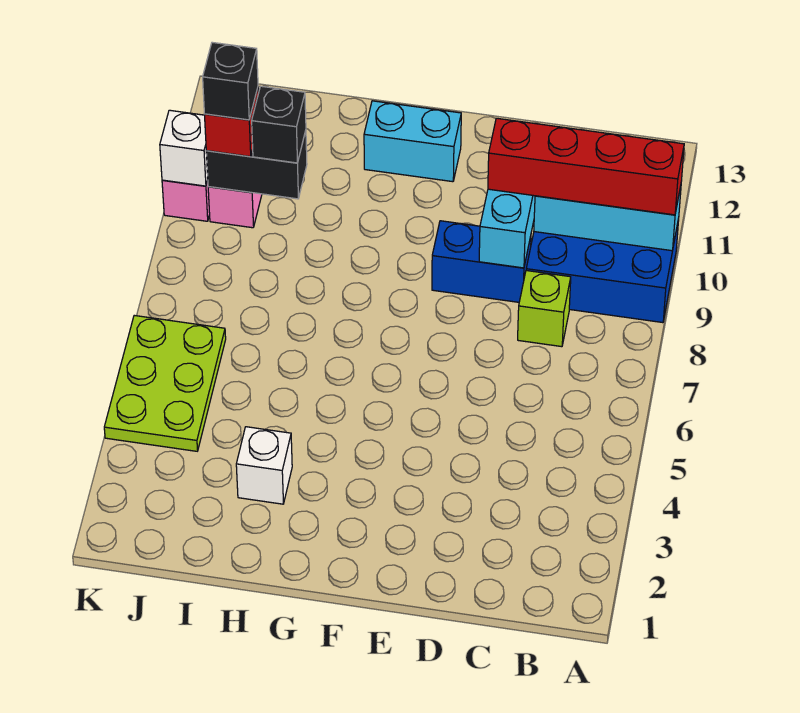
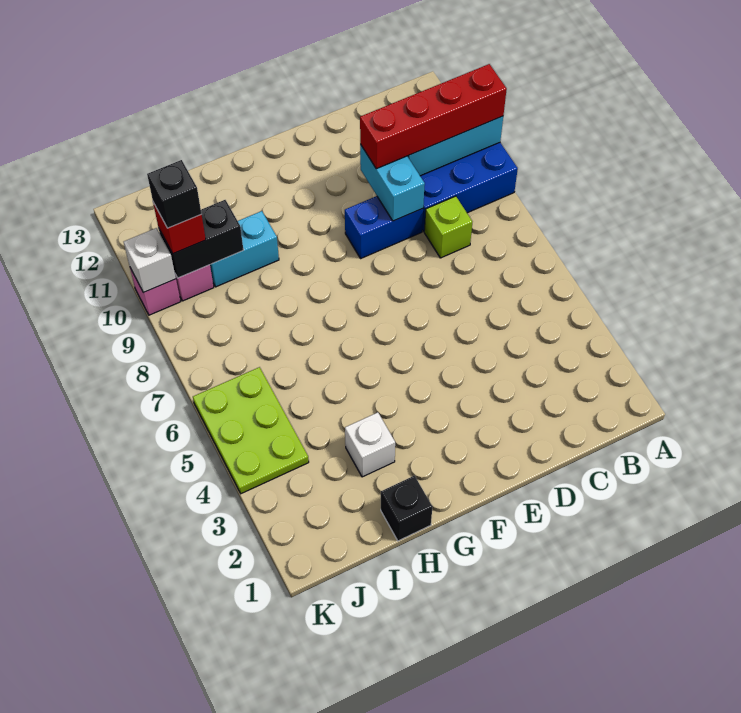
cyan 1x2 brick [364,101,461,182] -> cyan 1x2 brick moved to [210,211,279,287]
black 1x1 brick [252,86,306,163] -> black 1x1 brick moved to [381,476,432,541]

